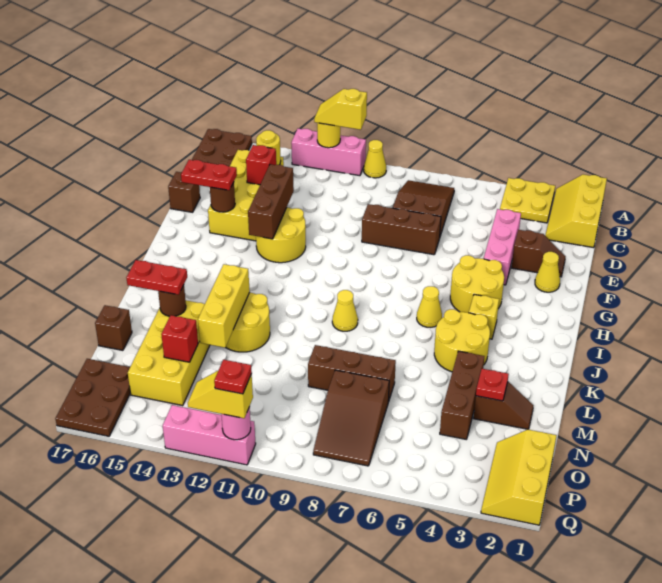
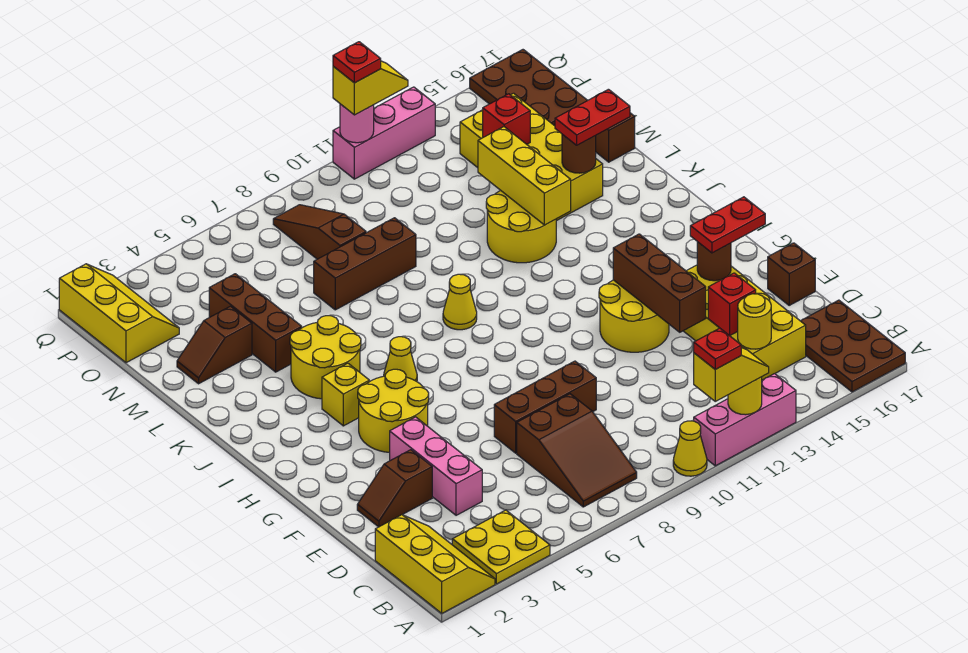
yellow 1x1 cone [535,252,560,292] -> none
red 1x1 plate [476,369,509,401] -> red 1x1 plate moved to [694,328,741,369]
brown 2x3 slope [313,370,389,466] -> brown 1x3 slope [273,205,366,259]

